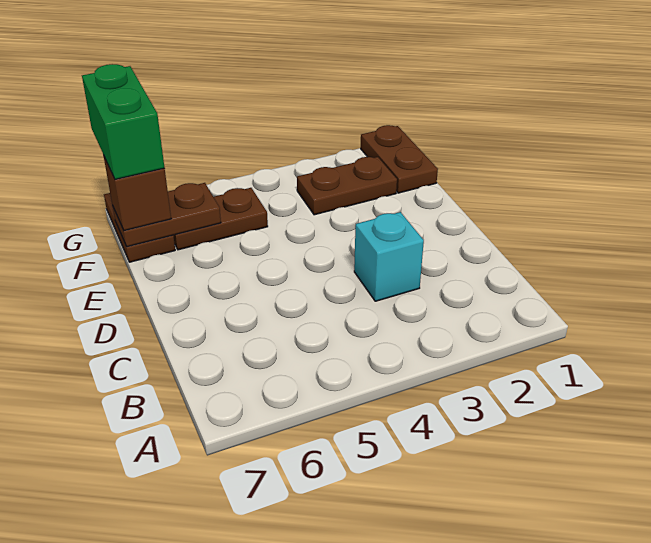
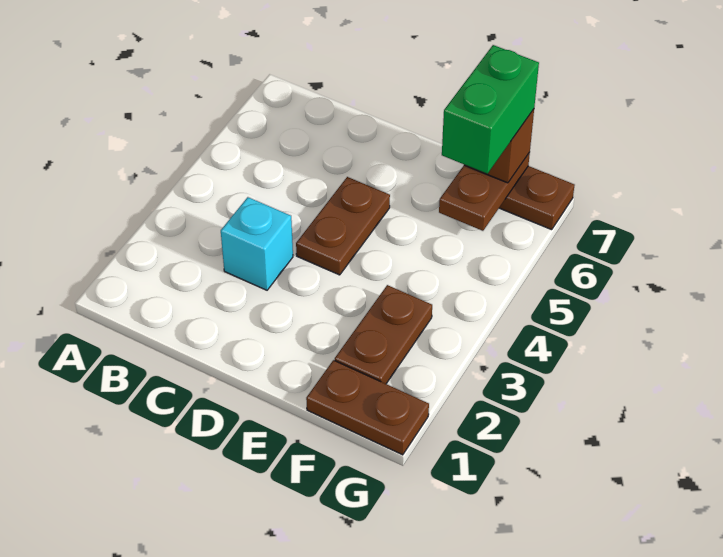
brown 1x2 plate [173,188,268,250] -> brown 1x2 plate moved to [296,177,390,275]
green 1x2 brick [82,64,165,179] -> green 1x2 brick turned to [442,45,539,174]

